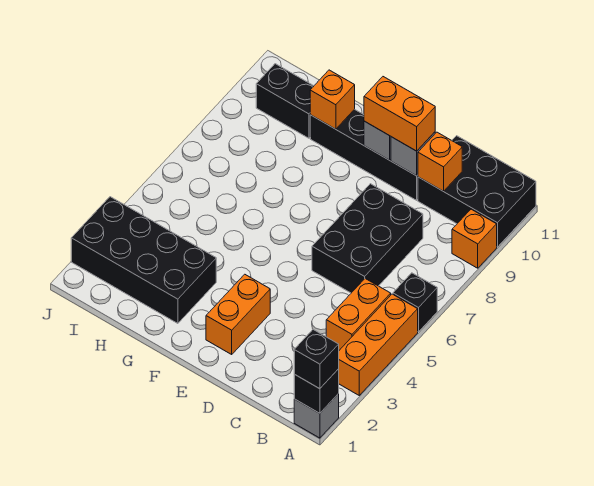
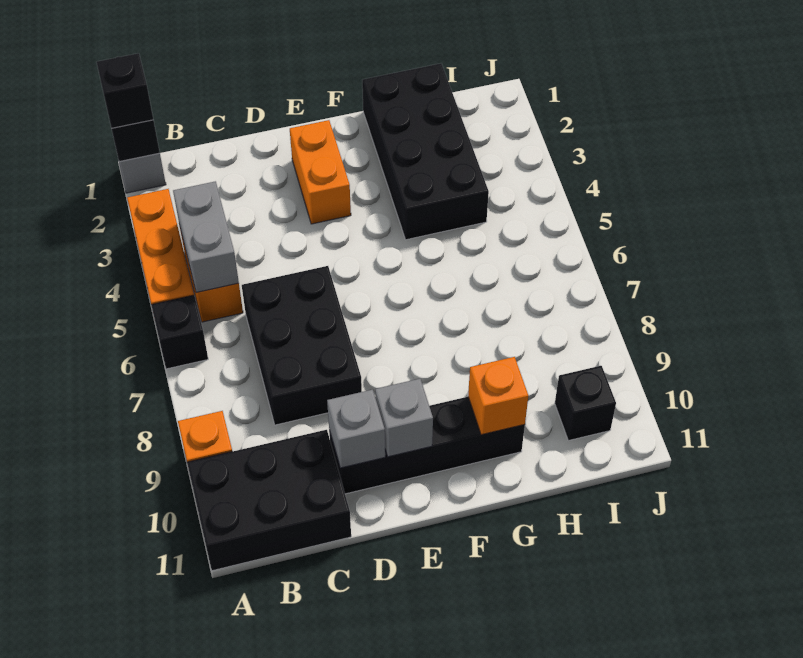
none -> grey 1x2 brick [173,181,239,293]
orange 1x1 brick [418,132,462,191] -> none
orange 1x2 brick [364,77,435,151] -> none
black 2x4 brick [71,197,216,324] -> black 2x4 brick turned to [362,63,489,240]
black 1x2 brick [256,64,313,138] -> black 1x1 brick [555,366,616,441]

